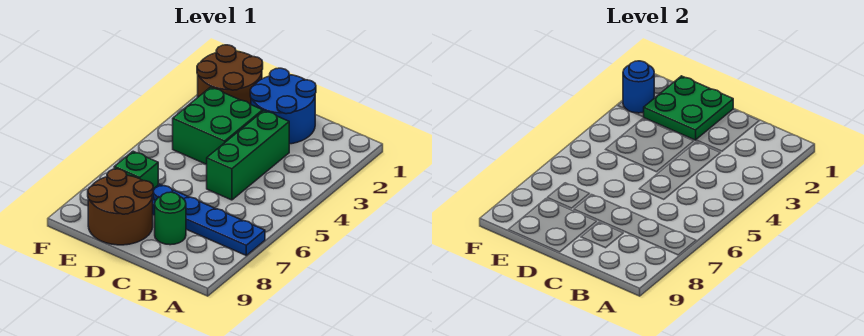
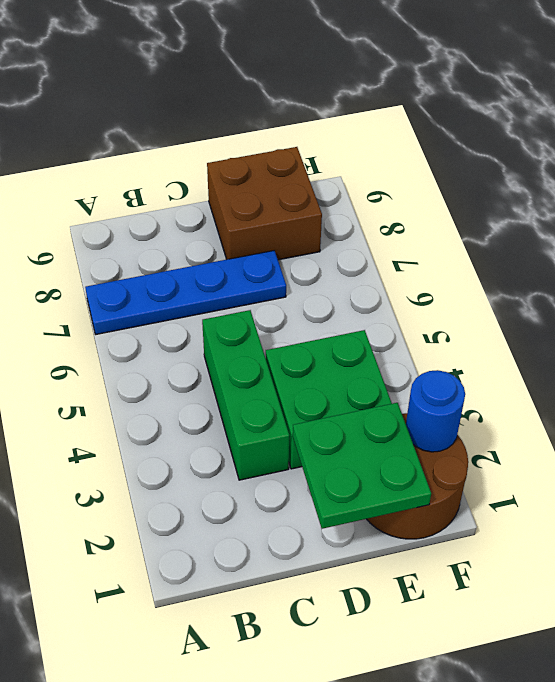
blue 2x2 round brick [250,68,316,144] -> none
green 1x1 round brick [155,192,186,245] -> none
brown 2x2 round brick [88,169,153,245] -> brown 2x2 brick [207,147,322,260]
green 1x1 brick [114,151,158,189] -> none

